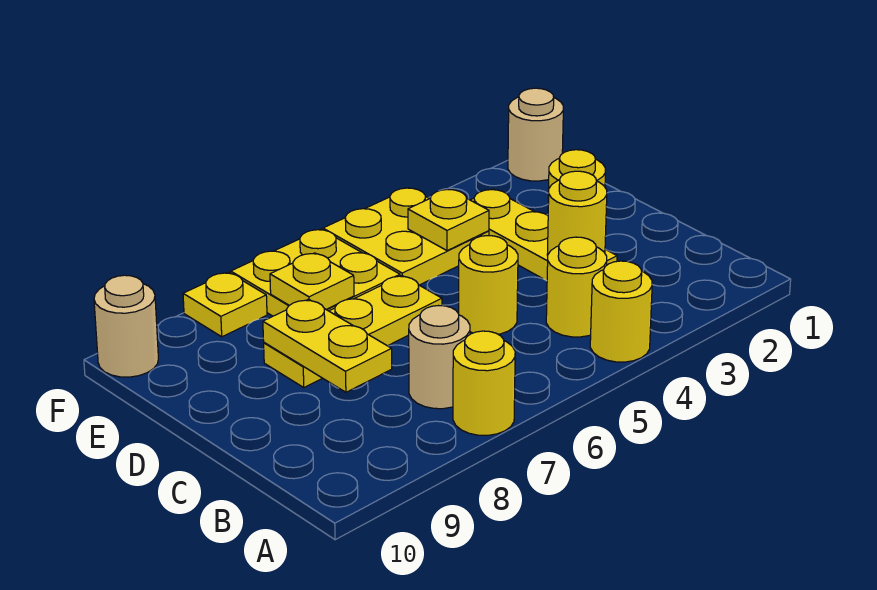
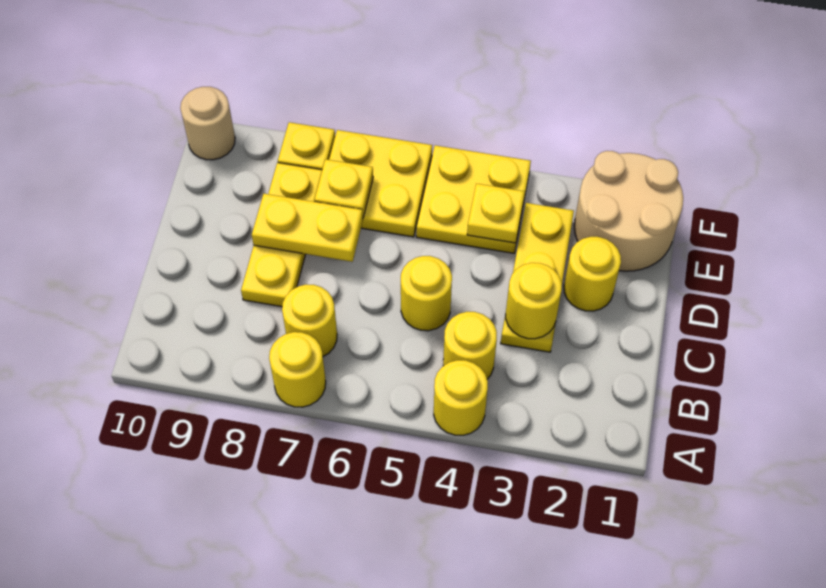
tan 1x1 round brick [409,306,470,409] -> yellow 1x1 round brick [282,284,337,357]
yellow 1x2 plate [263,299,392,392] -> yellow 1x2 plate turned to [252,194,363,262]
yellow 1x3 plate [264,276,442,387] -> yellow 1x3 plate turned to [241,163,322,307]
tan 1x1 round brick [508,88,563,181] -> tan 2x2 round brick [574,151,683,271]

